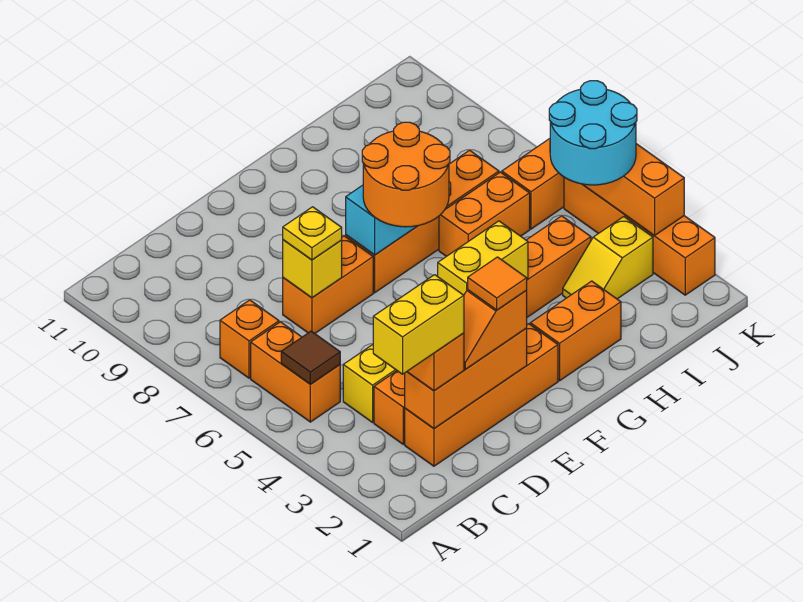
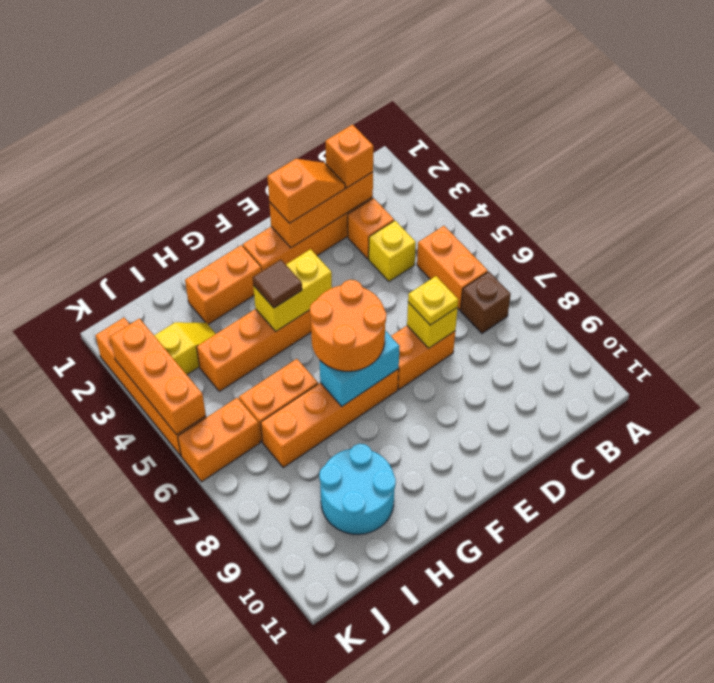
yellow 1x2 brick [373,275,464,374] -> none
brown 1x1 tile [281,331,340,384] -> brown 1x1 tile moved to [253,259,302,308]
orange 1x1 brick [220,300,279,378] -> brown 1x1 brick [461,272,511,333]
orange 1x1 tile [468,257,527,310] -> none
cyan 2x2 round brick [549,81,637,185] -> cyan 2x2 round brick moved to [319,444,396,534]

